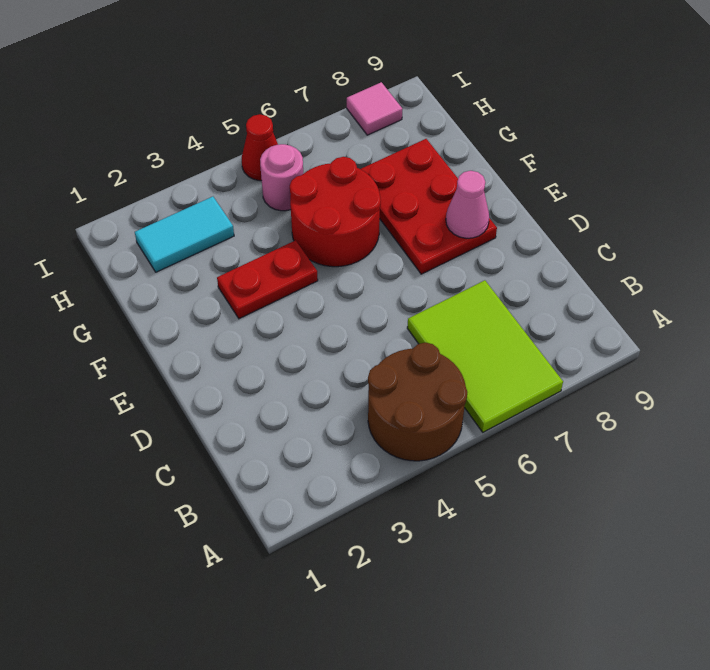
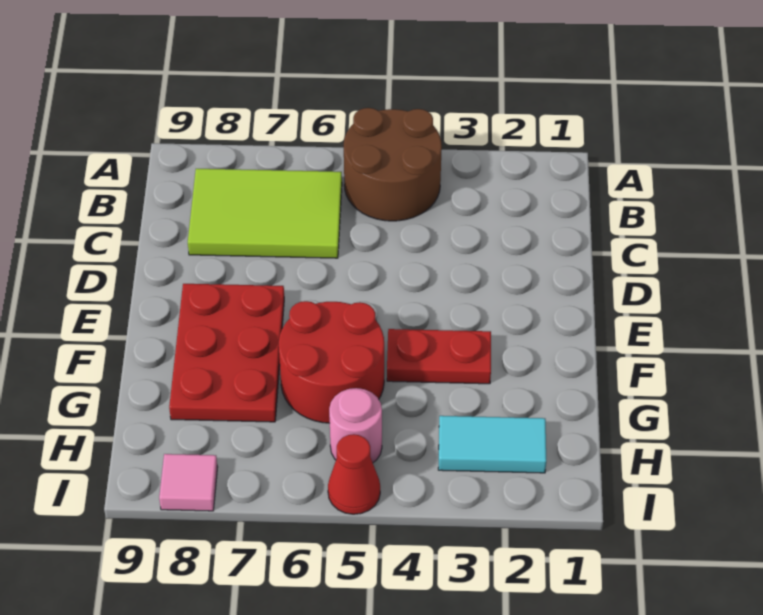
lime 2x3 tile [407,280,563,432] -> lime 2x3 tile turned to [188,169,342,258]
pink 1x1 cone [446,171,489,238] -> none

